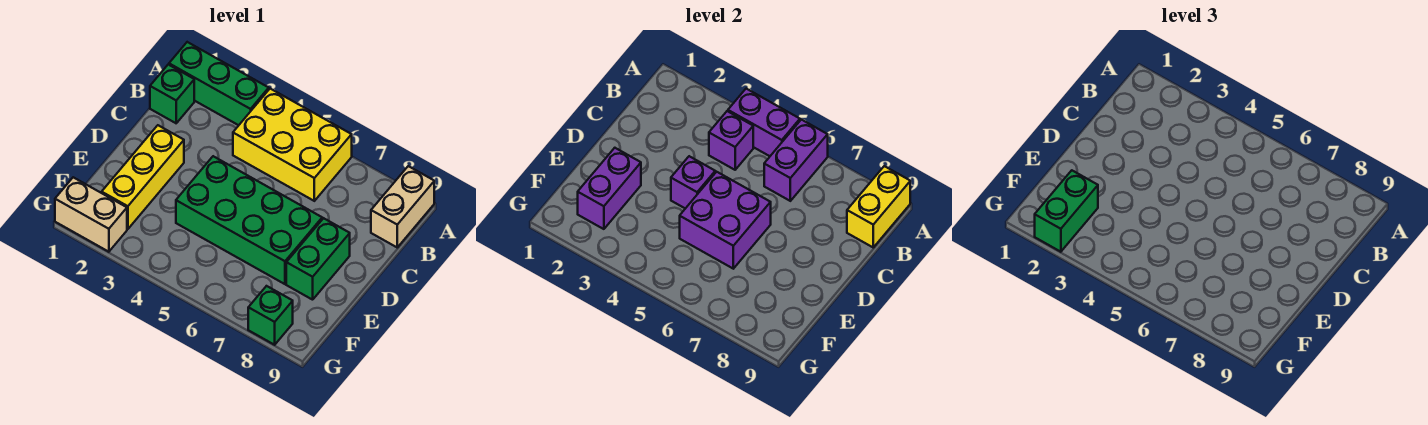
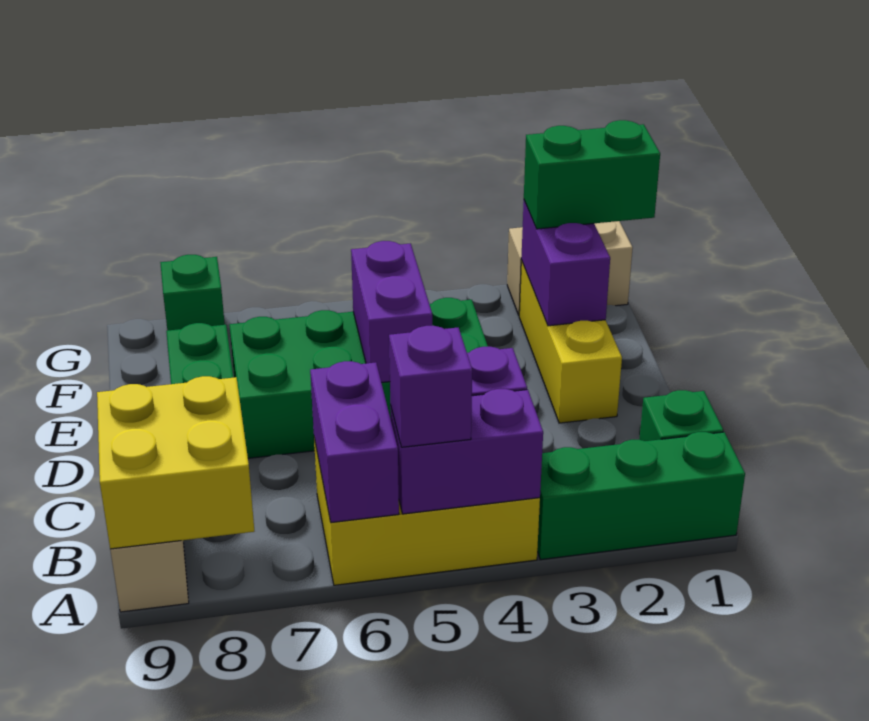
yellow 1x2 brick [847,166,910,247] -> yellow 2x2 brick [97,376,254,549]
purple 1x1 brick [671,156,715,209] -> purple 1x1 brick moved to [389,326,472,447]
purple 2x2 brick [680,172,771,269] -> purple 1x2 brick [351,241,432,383]
green 1x2 brick [1035,170,1098,252] -> green 1x2 brick turned to [524,120,660,229]

